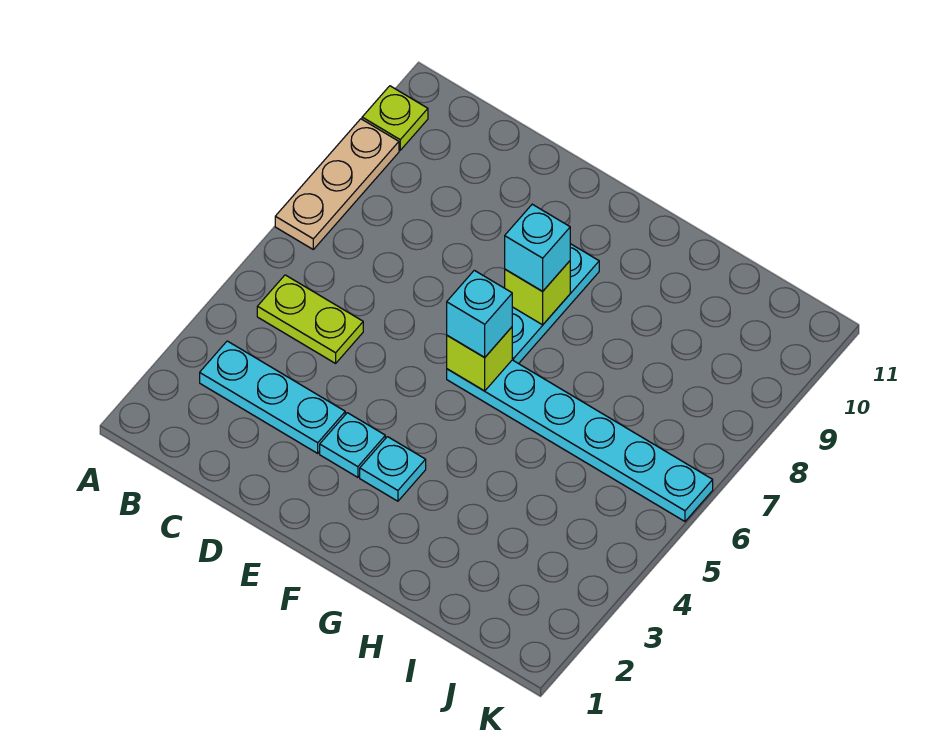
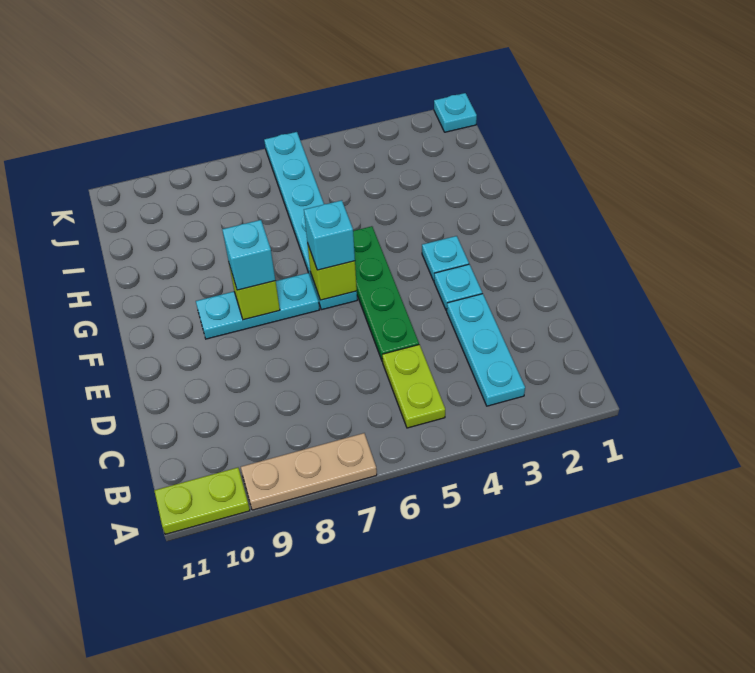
lime 1x1 plate [362,86,428,150] -> lime 1x2 plate [154,468,250,534]
none -> green 1x4 plate [353,226,419,362]
none -> cyan 1x1 plate [434,93,477,132]

